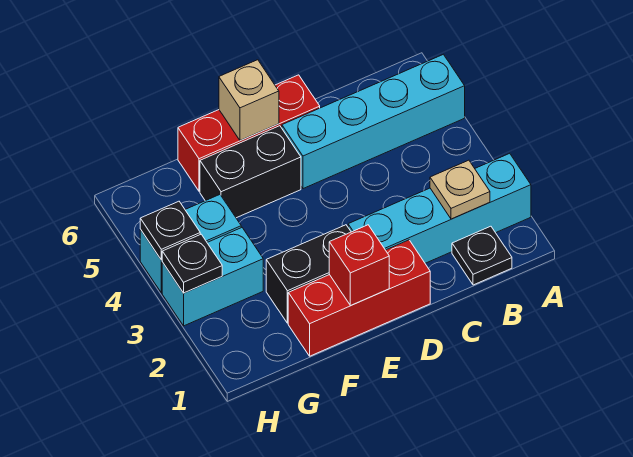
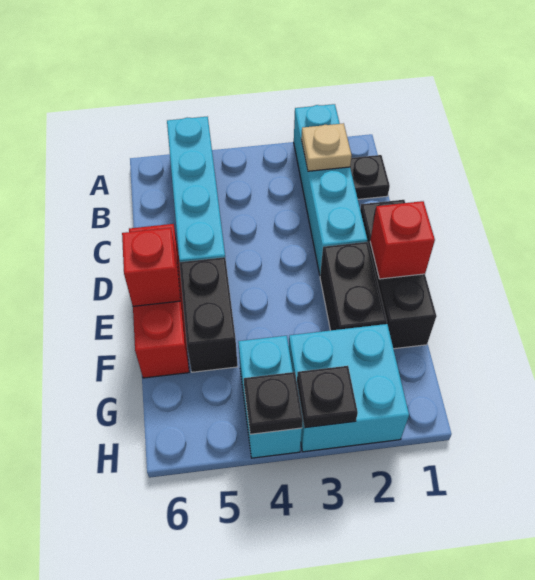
red 1x3 brick [288,240,430,356] -> black 1x3 brick [360,200,437,349]
tan 1x1 brick [219,60,279,141] -> red 1x1 brick [122,228,180,306]
cyan 1x2 brick [162,227,263,326] -> cyan 2x2 brick [289,324,409,452]

